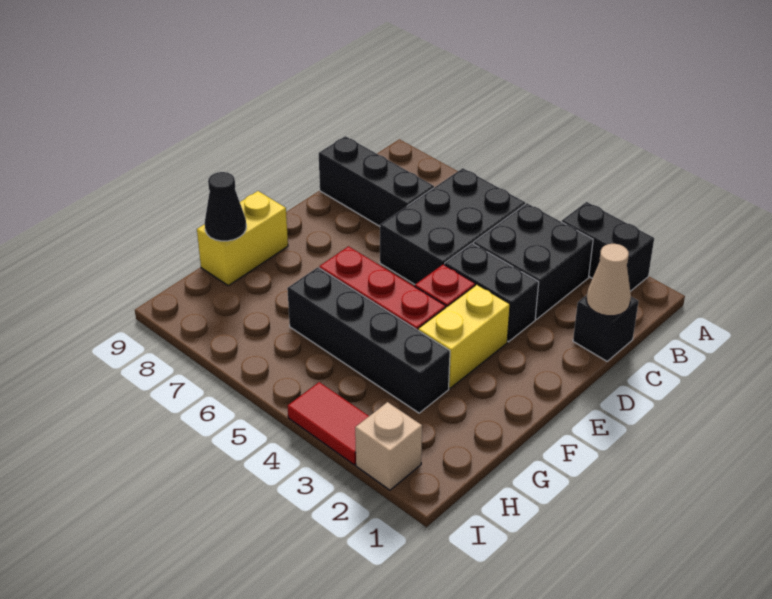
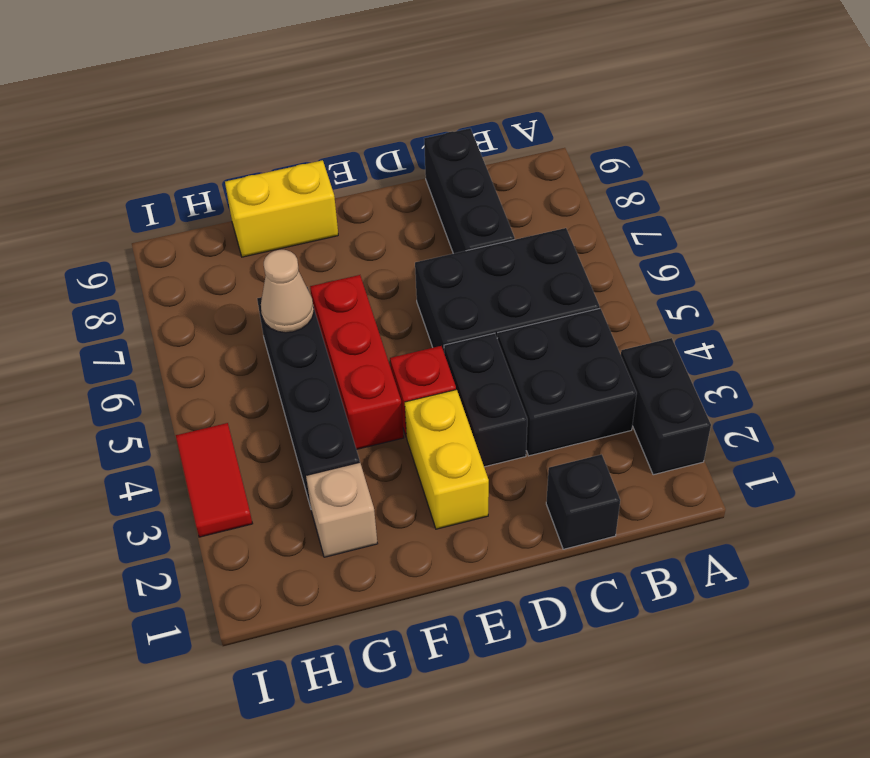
tan 1x1 cone [586,244,631,316] -> tan 1x1 cone moved to [261,250,314,333]
yellow 1x2 brick [418,285,510,388] -> yellow 1x2 brick turned to [405,390,489,529]
black 1x1 cone [205,172,246,241] -> none
tan 1x1 brick [355,402,422,490] -> tan 1x1 brick moved to [306,463,378,557]

